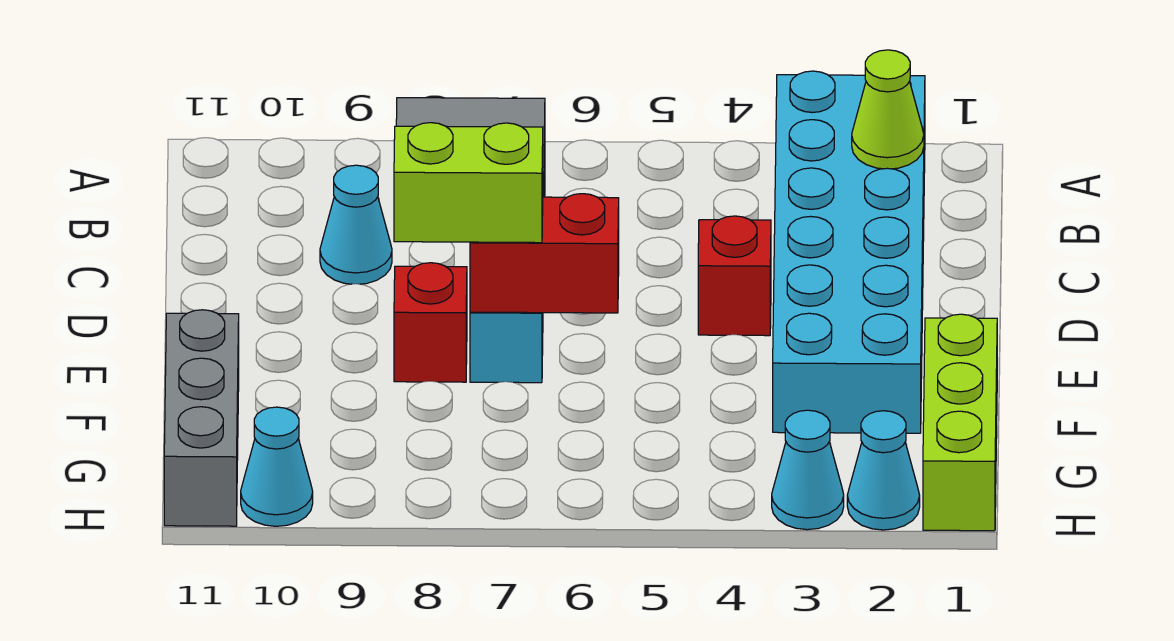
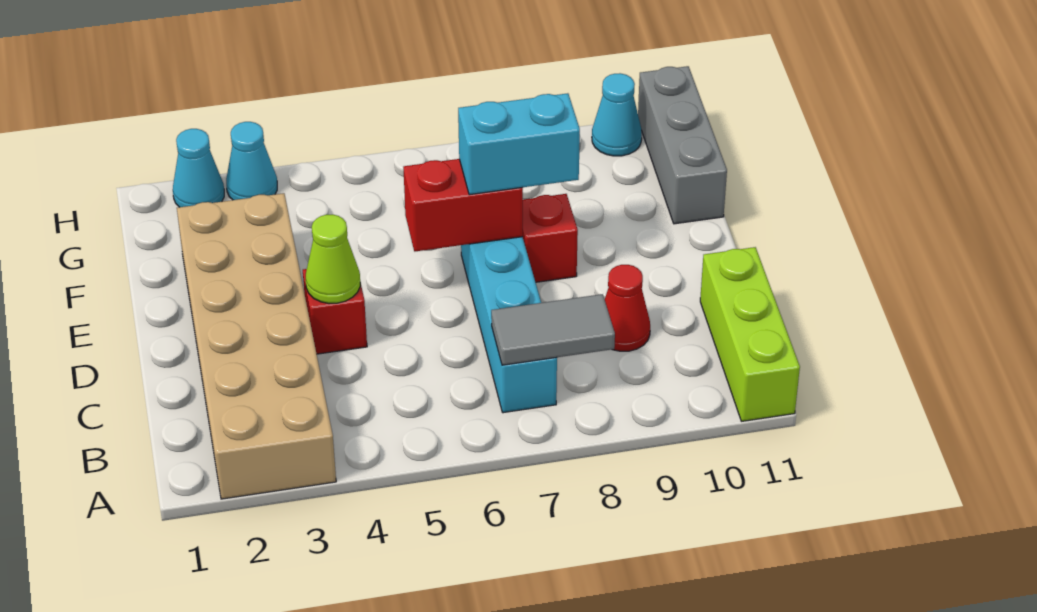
cyan 2x6 brick [773,71,925,433] -> tan 2x6 brick [177,193,336,499]
lime 1x1 cone [852,50,924,169] -> lime 1x1 cone moved to [306,214,360,304]
cyan 1x1 cone [320,165,392,284] -> red 1x1 cone [605,265,650,351]
lime 1x2 brick [394,123,543,243] -> cyan 1x2 brick [458,93,580,195]
lime 1x3 brick [923,314,997,531] -> lime 1x3 brick moved to [700,247,800,421]

